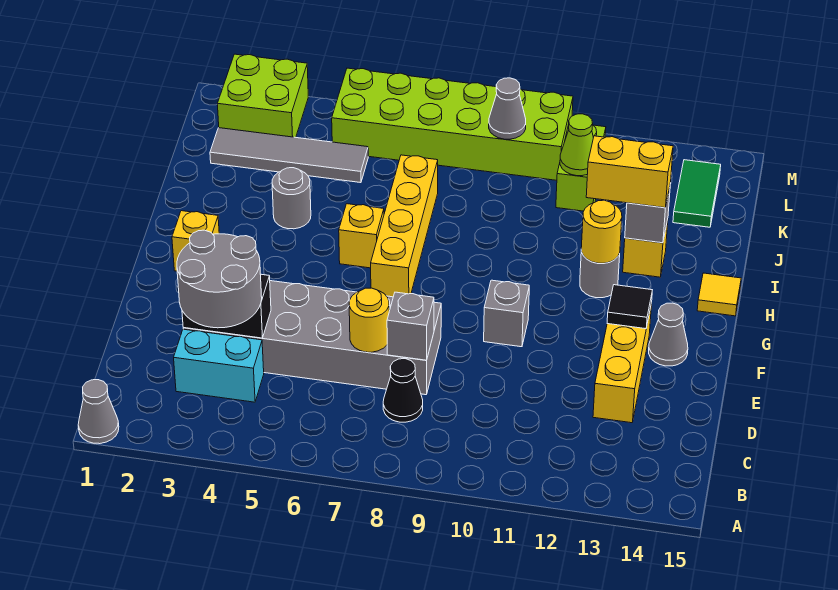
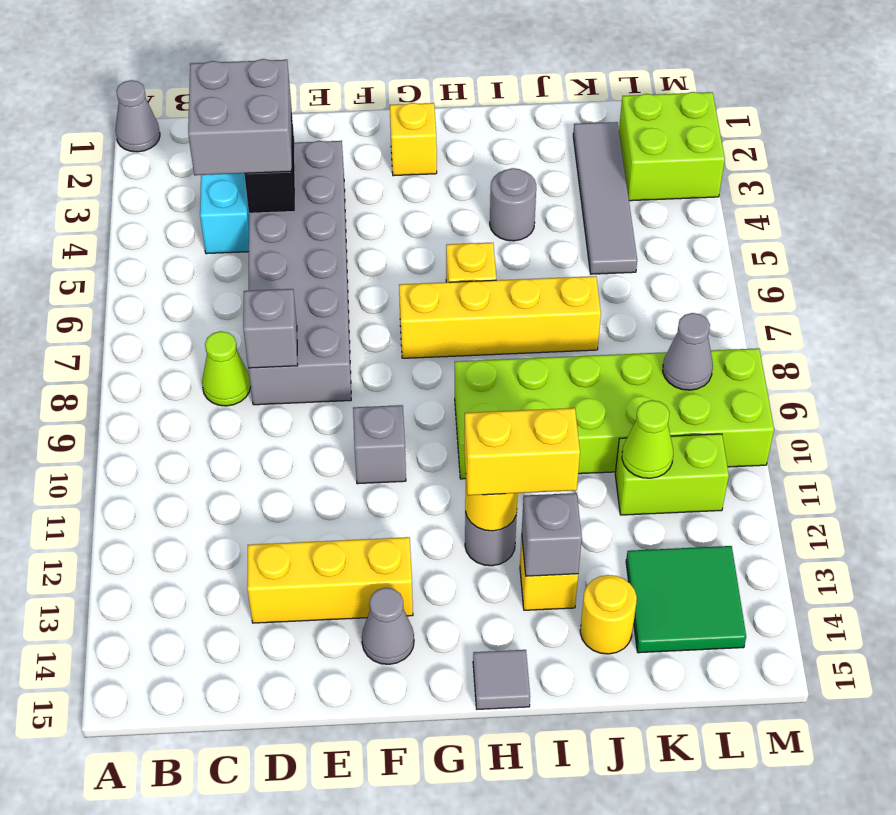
grey 2x2 round brick [177,230,262,328] -> grey 2x2 brick [188,59,292,175]
black 1x1 cone [383,359,423,422] -> lime 1x1 cone [202,331,251,406]
yellow 1x1 round brick [349,288,389,352] -> yellow 1x1 round brick moved to [580,575,637,654]
black 1x1 tile [607,285,652,329] -> none
yellow 1x1 tile [697,273,741,316] -> grey 1x1 tile [473,650,530,709]
yellow 1x2 brick [586,136,673,208] -> yellow 1x2 brick turned to [464,408,580,495]
green 1x2 tile [673,160,721,227] -> green 2x2 tile [626,546,746,653]
lime 2x6 brick [332,68,573,180] -> lime 2x6 brick turned to [455,348,774,479]

